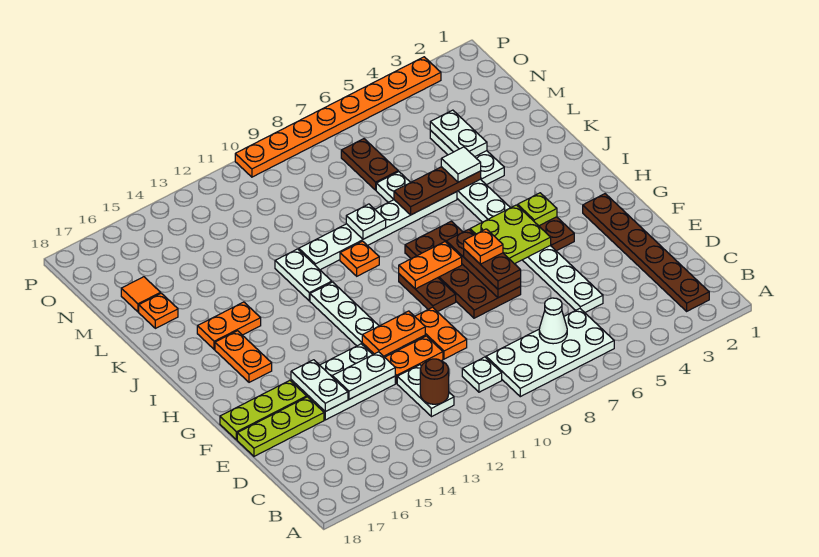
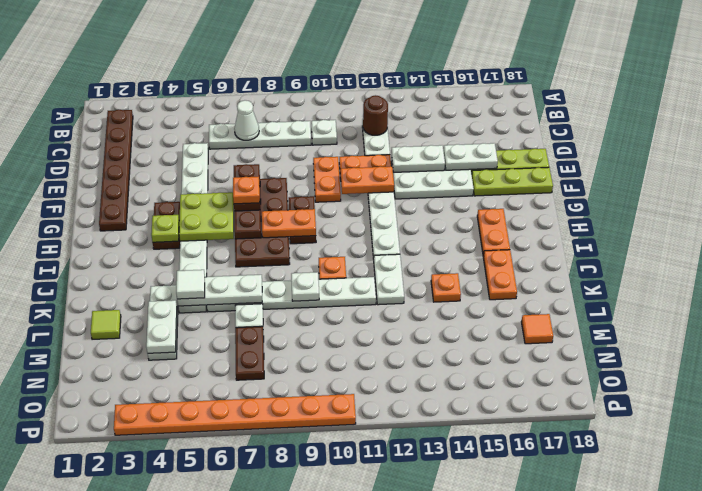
white 2x4 plate [486,309,614,397] -> white 1x4 plate [209,121,311,149]
white 1x2 plate [291,360,348,412] -> white 1x2 plate turned to [444,143,498,170]
orange 1x2 plate [197,302,261,349] -> orange 1x2 plate turned to [483,250,517,300]
brown 1x3 plate [394,167,481,215] -> white 1x3 plate [177,275,262,306]
none -> lime 1x1 tile [91,310,121,339]
orange 1x1 plate [139,293,178,328] -> orange 1x1 plate moved to [431,273,461,302]

